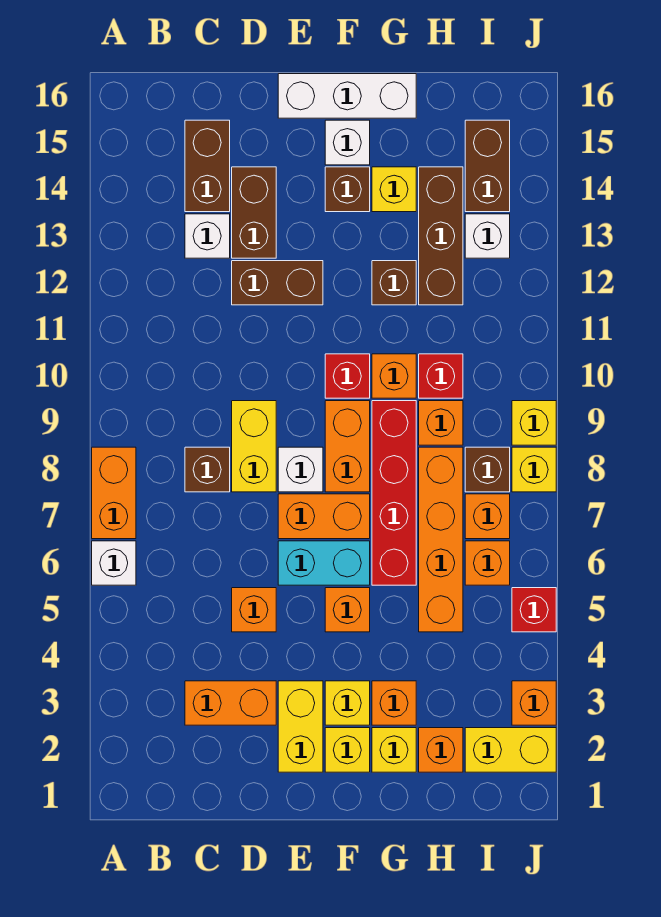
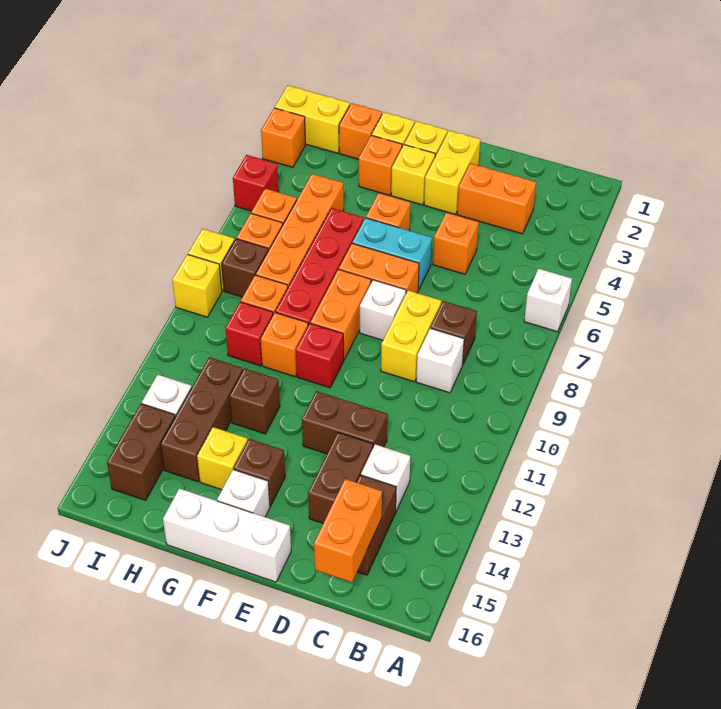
orange 1x2 brick [92,447,136,539] -> orange 1x2 brick moved to [314,479,382,582]
none -> white 1x1 brick [416,328,464,393]

